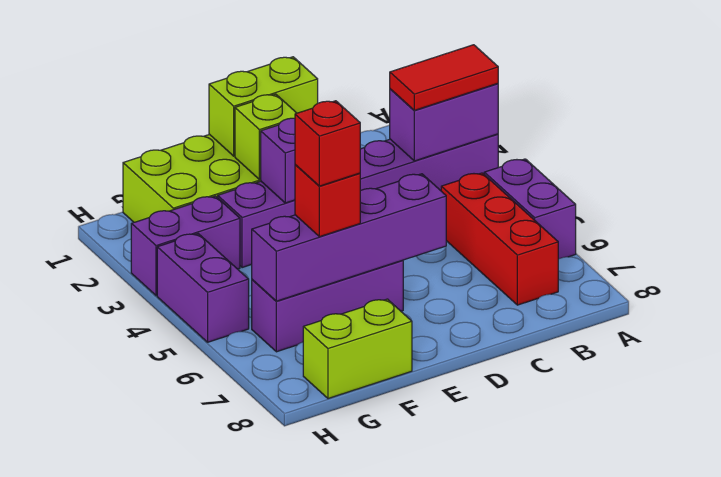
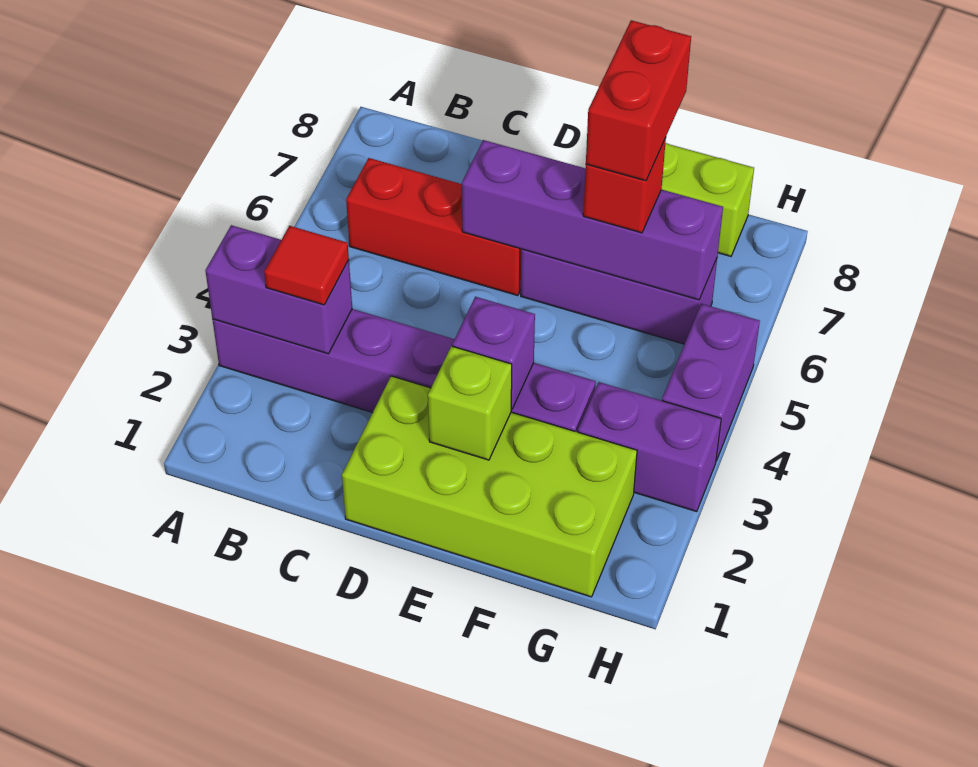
red 1x2 tile [390,45,498,110] -> red 1x1 tile [264,226,349,305]
purple 1x2 brick [484,159,576,259] -> none
red 1x3 brick [441,173,558,305] -> red 1x3 brick turned to [346,158,521,295]
lime 1x2 brick [209,57,318,156] -> none
red 1x1 brick [295,101,360,186] -> red 1x2 brick [586,20,691,181]

